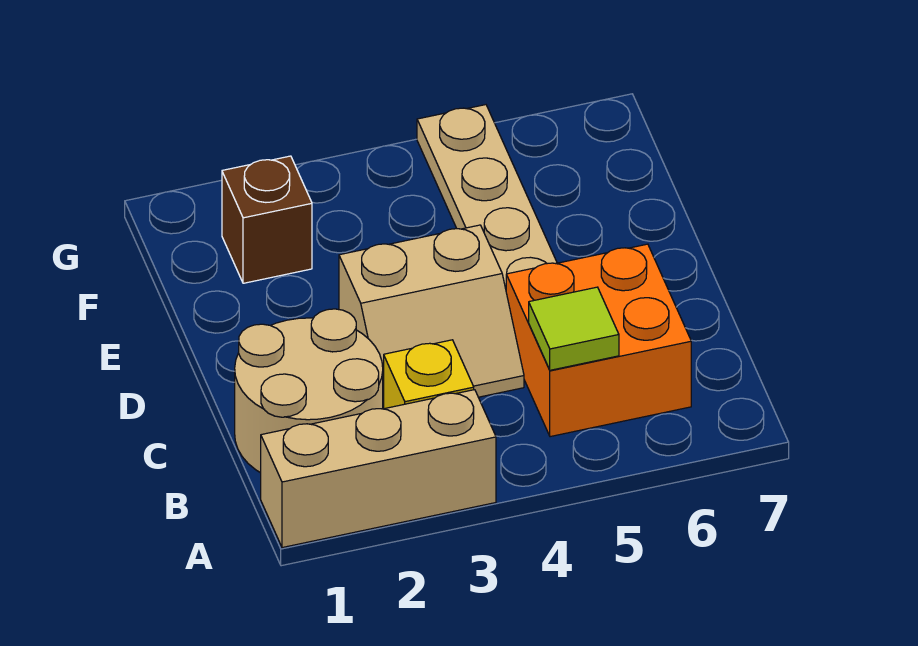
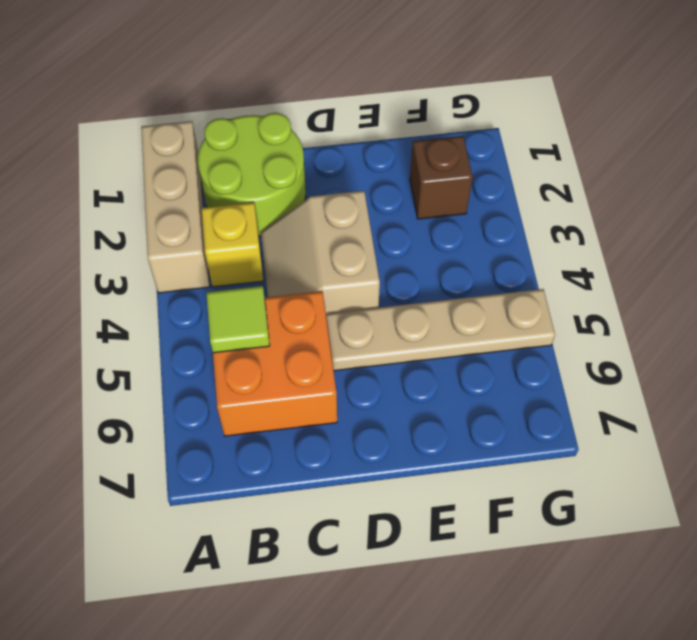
tan 2x2 round brick [235,309,383,473] -> lime 2x2 round brick [198,113,306,236]

